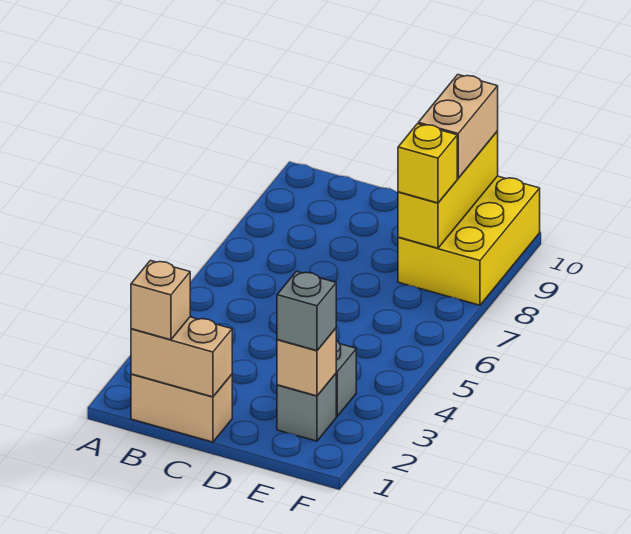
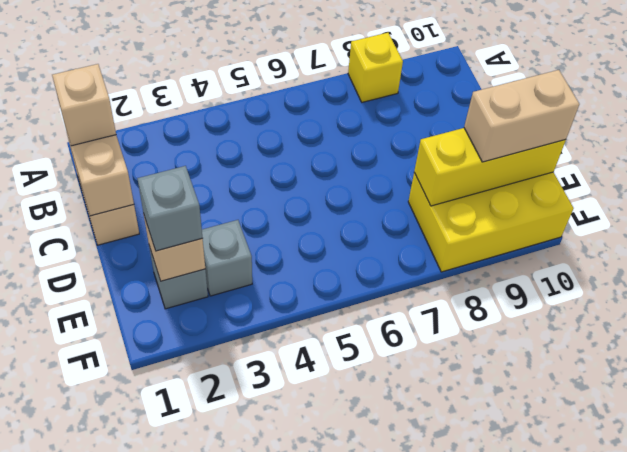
yellow 1x1 brick [398,124,457,203] -> yellow 1x1 brick moved to [348,33,403,102]

